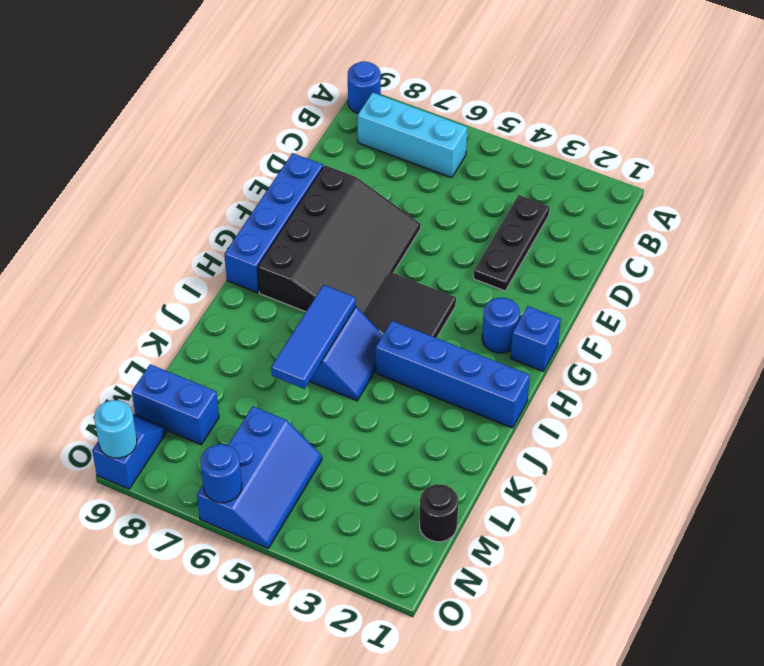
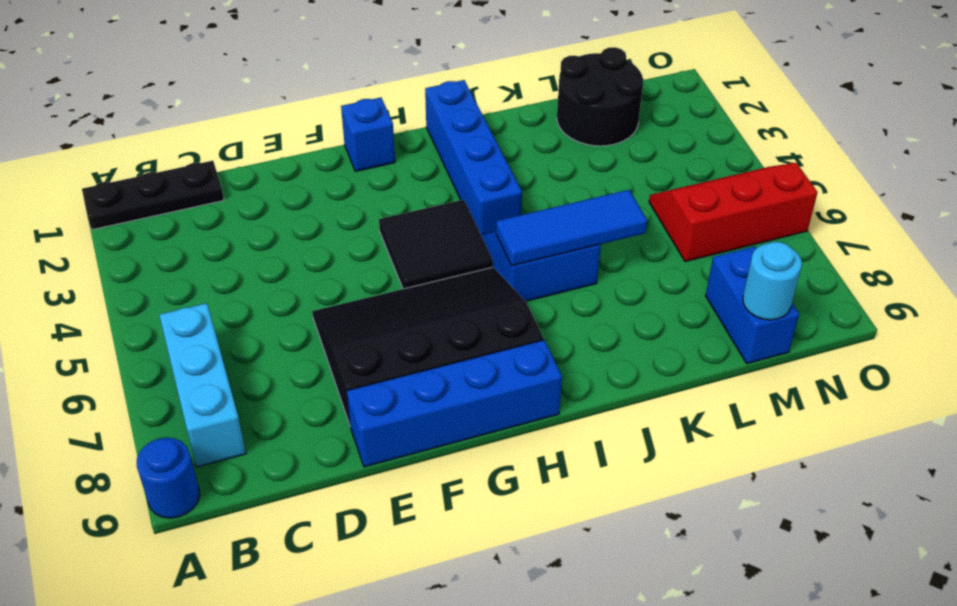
black 1x3 plate [474,195,550,291] -> black 1x3 plate moved to [82,161,224,230]
blue 1x1 round brick [482,298,520,353] -> none
black 1x1 round brick [419,484,458,542] -> black 2x2 round brick [557,47,643,146]
blue 2x3 slope [197,407,322,548] -> red 2x3 slope [649,163,818,262]
blue 1x2 slope [92,414,167,489] -> none
blue 1x1 round brick [201,444,242,503] -> none
cyan 1x1 round brick [94,400,137,458] -> cyan 1x1 round brick moved to [743,242,802,320]

